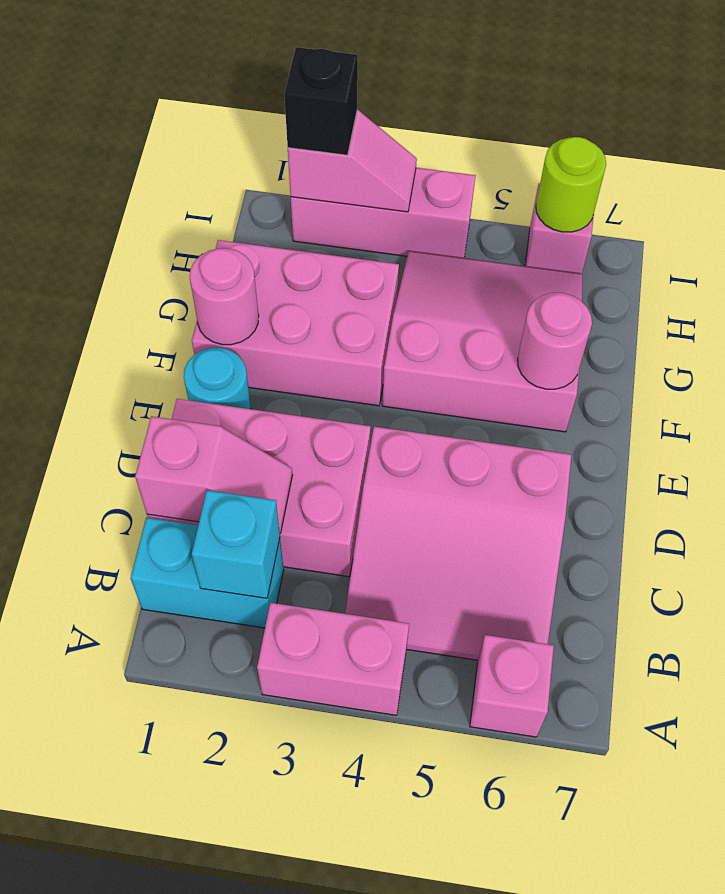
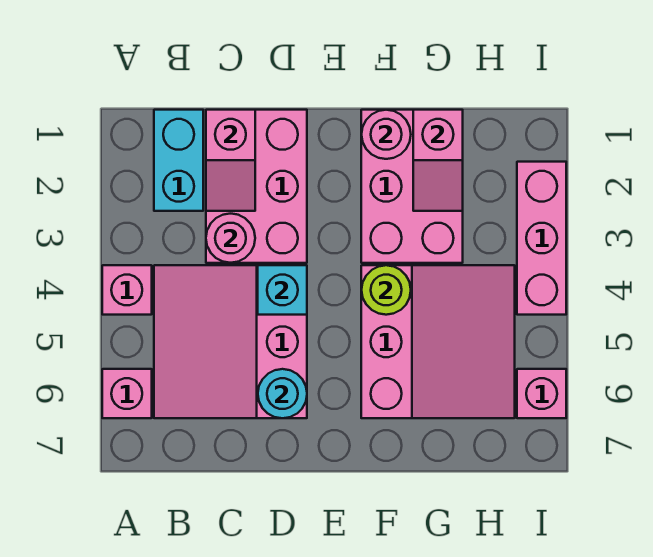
pink 1x2 brick [257,603,409,715] -> pink 1x1 brick [102,265,152,315]
cyan 1x1 brick [192,490,280,598] -> cyan 1x1 brick moved to [258,265,307,315]
cyan 1x1 round brick [184,348,251,409] -> cyan 1x1 round brick moved to [258,369,307,418]
pink 1x1 round brick [518,293,592,389] -> pink 1x1 round brick moved to [206,214,255,263]
pink 1x2 slope [288,110,417,212] -> pink 1x2 slope moved to [413,110,463,211]
black 1x1 brick [284,47,358,155] -> none
lime 1x1 round brick [536,137,606,232] -> lime 1x1 round brick moved to [362,265,411,315]

